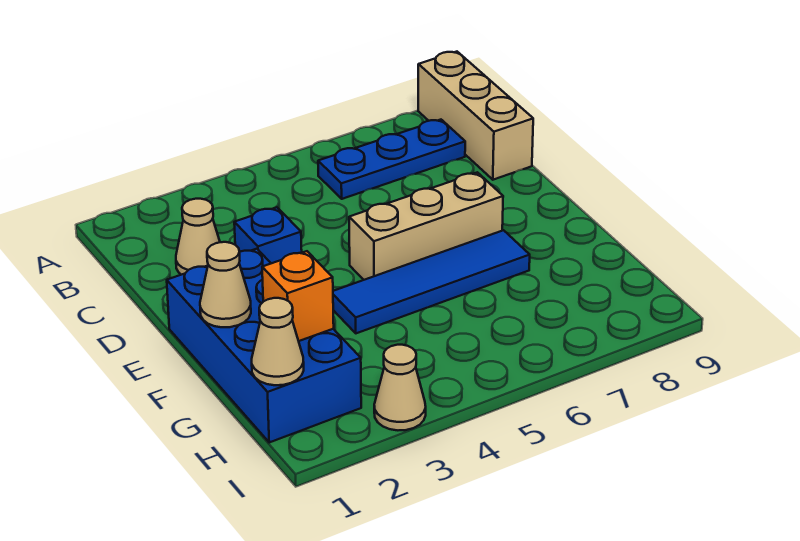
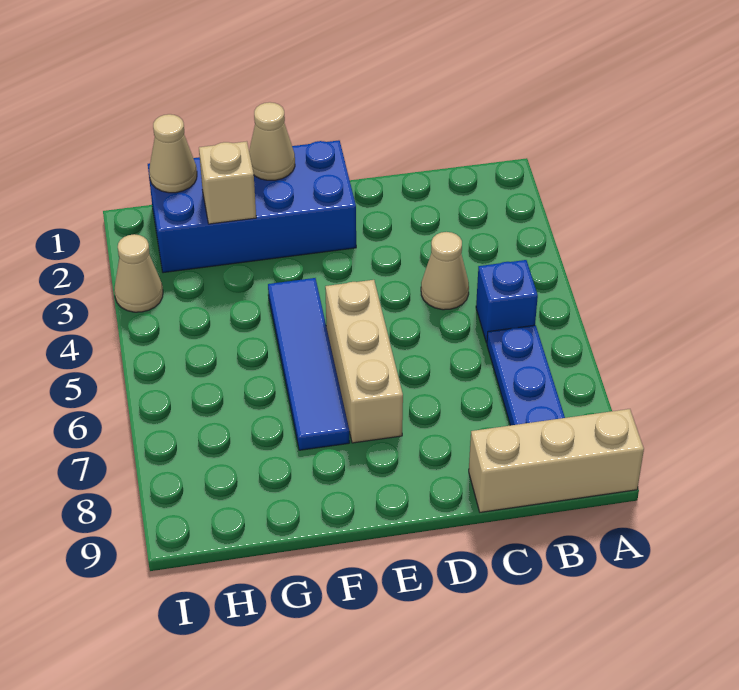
tan 1x1 cone [176,199,220,275] -> tan 1x1 cone moved to [421,232,469,310]
blue 1x1 brick [234,207,302,263] -> blue 1x1 brick moved to [476,260,538,343]
orange 1x1 brick [262,251,334,341] -> tan 1x1 brick [199,141,256,224]

